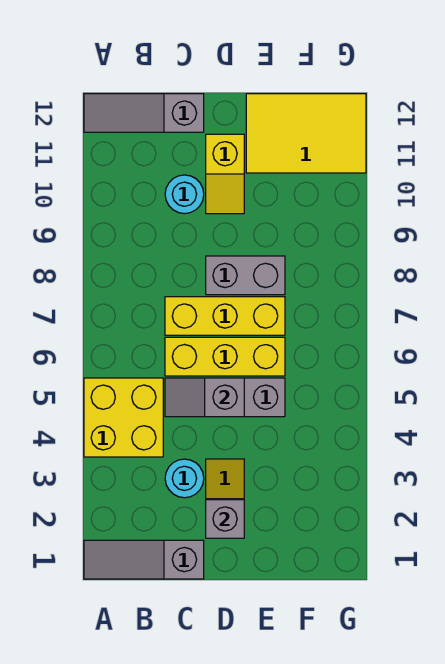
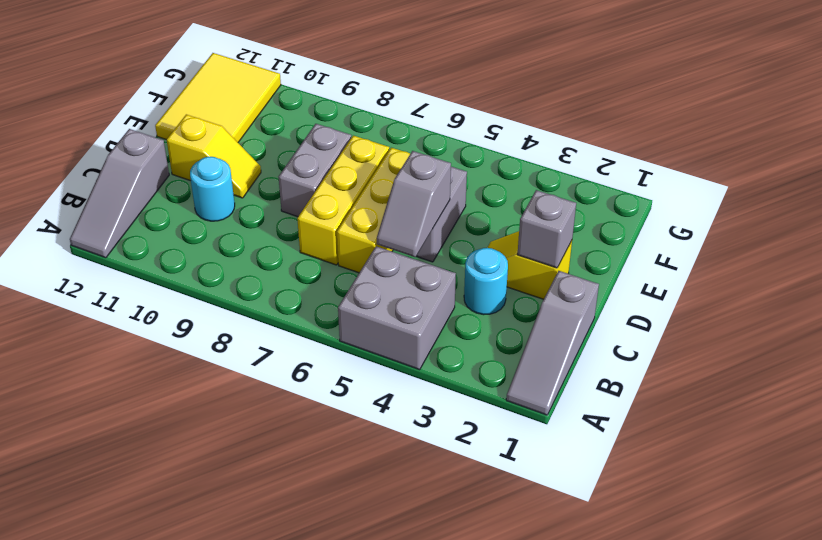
yellow 2x2 brick [84,378,163,457] -> grey 2x2 brick [338,246,456,370]

